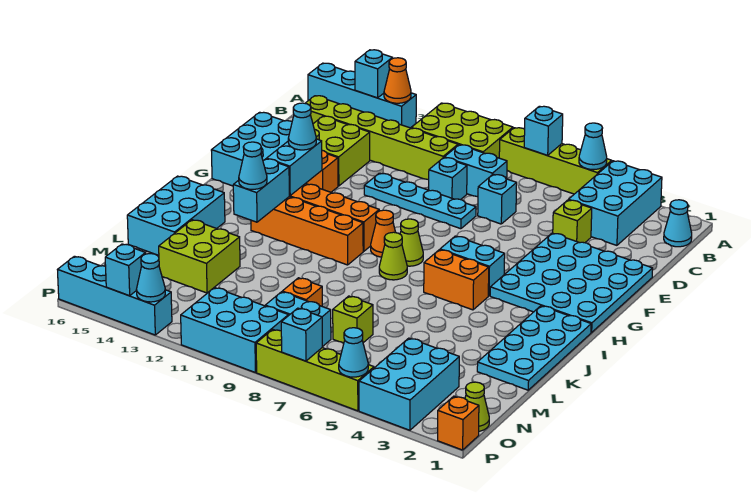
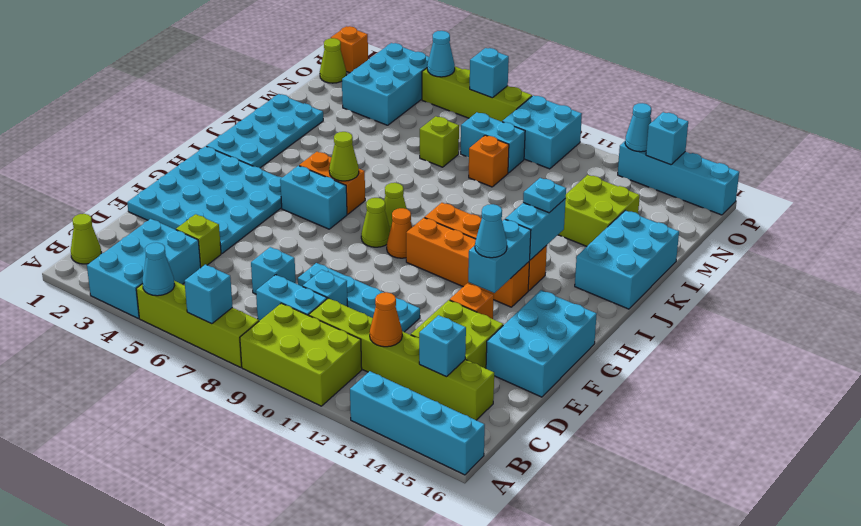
orange 1x1 cone [384,58,411,103] -> orange 1x1 cone moved to [370,292,402,347]
cyan 1x1 brick [355,50,392,98] -> cyan 1x1 brick moved to [419,315,466,377]
cyan 1x1 cone [664,200,692,247] -> lime 1x1 cone [71,214,101,264]
none -> lime 1x1 cone [329,132,359,181]
cyan 1x1 cone [239,142,267,189] -> cyan 1x1 plate [523,178,566,213]
cyan 2x3 brick [181,287,289,372] -> cyan 2x2 brick [502,96,582,169]

